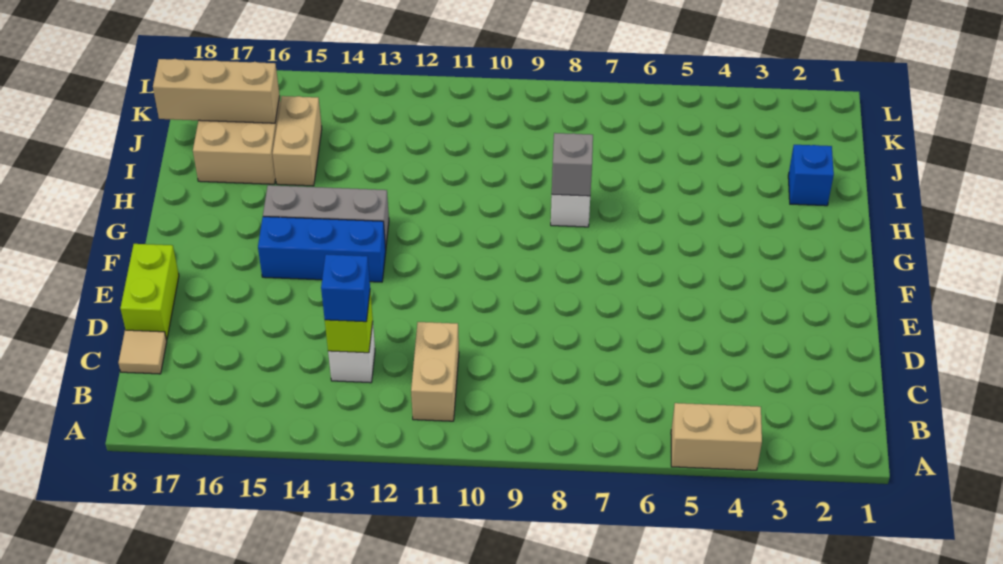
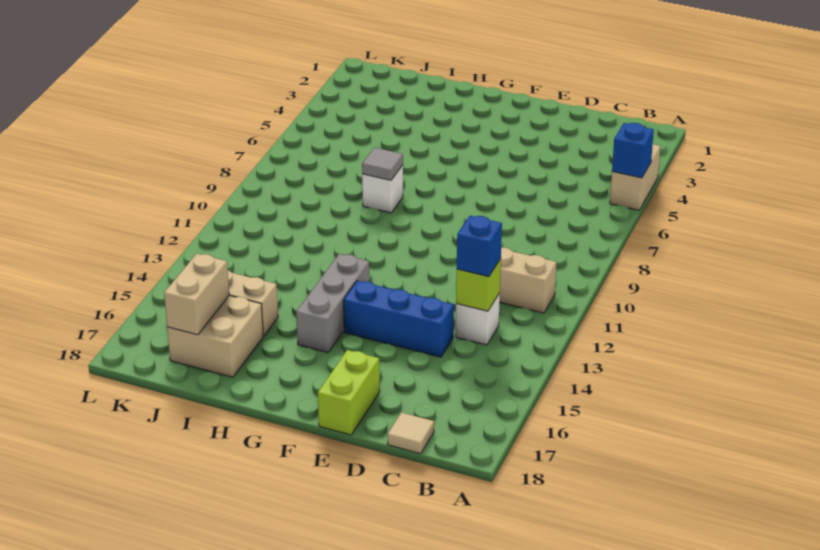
lime 1x2 brick [120,244,179,340] -> lime 1x2 brick turned to [318,350,380,435]
blue 1x3 brick [258,217,386,282] -> blue 1x3 brick turned to [344,281,454,357]
grey 1x1 brick [552,133,593,196] -> grey 1x1 tile [362,147,403,180]
blue 1x1 brick [788,145,834,206] -> blue 1x1 brick moved to [612,123,654,178]
tan 1x3 brick [153,59,280,123] -> tan 1x2 brick [164,254,229,335]

